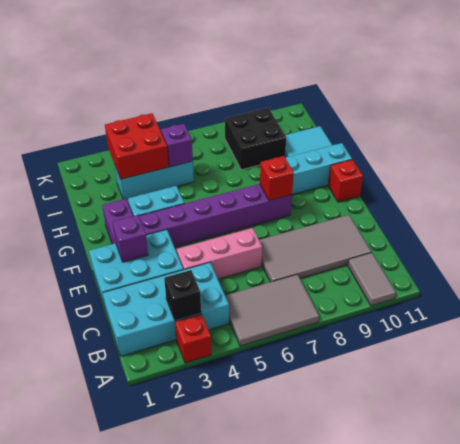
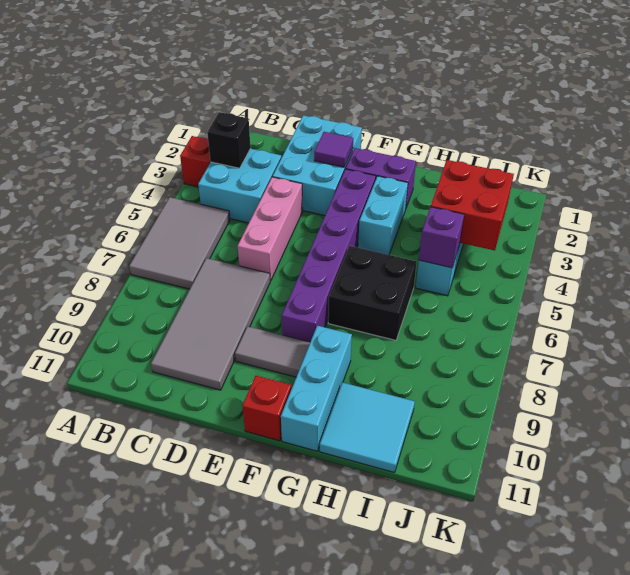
grey 1x2 tile [348,253,396,306] -> grey 1x2 tile moved to [235,326,310,377]
cyan 2x4 brick [103,262,229,356] -> cyan 2x2 brick [198,149,281,223]
purple 1x1 brick [112,215,148,262] -> purple 1x1 tile [314,132,353,167]
red 1x1 brick [260,156,294,201] -> none
black 2x2 brick [225,108,286,170] -> black 2x2 brick moved to [328,246,416,340]

